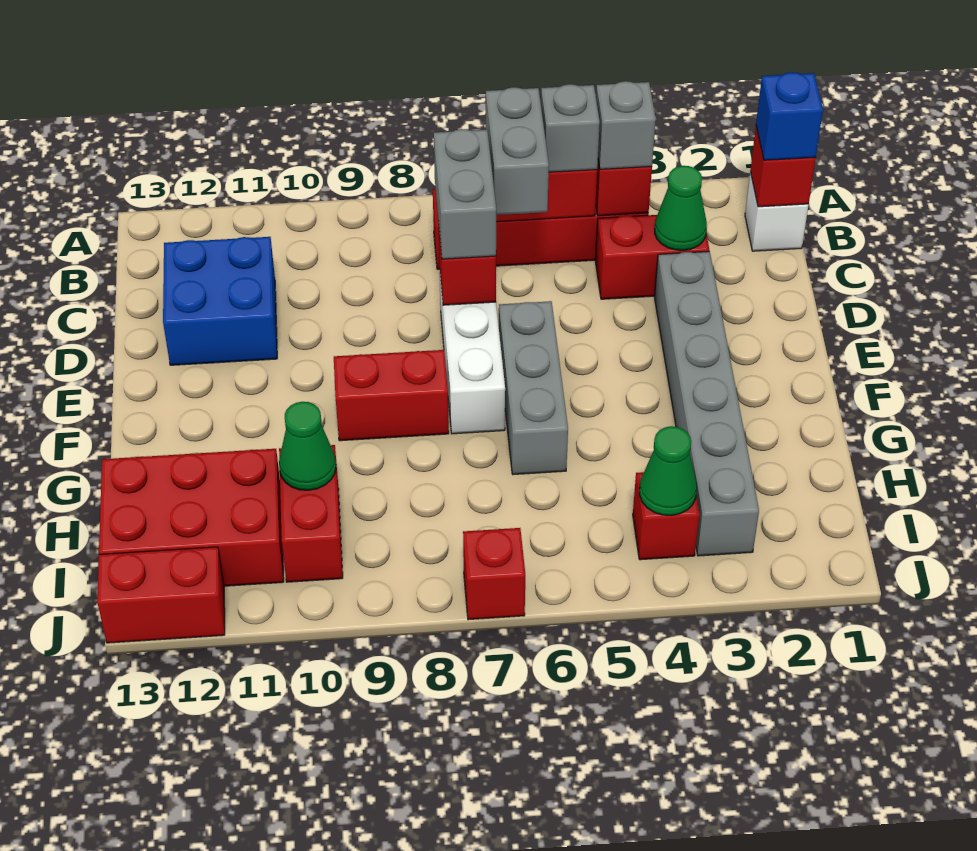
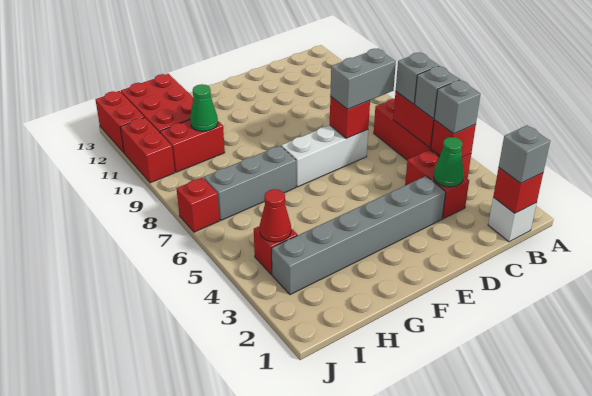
blue 1x1 brick [756,72,823,160] -> grey 1x1 brick [499,125,550,183]
grey 1x2 brick [486,87,549,215] -> grey 1x1 brick [396,53,439,104]
blue 2x2 brick [163,237,277,365] -> none
grey 1x3 brick [499,301,568,475] -> grey 1x3 brick moved to [204,146,296,220]
red 1x2 brick [334,350,449,441] -> red 1x2 brick moved to [120,117,175,183]
green 1x1 cone [639,426,697,515] -> red 1x1 cone [259,189,291,242]

